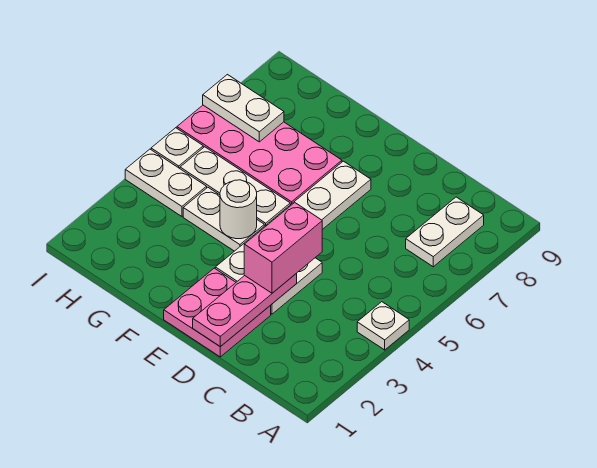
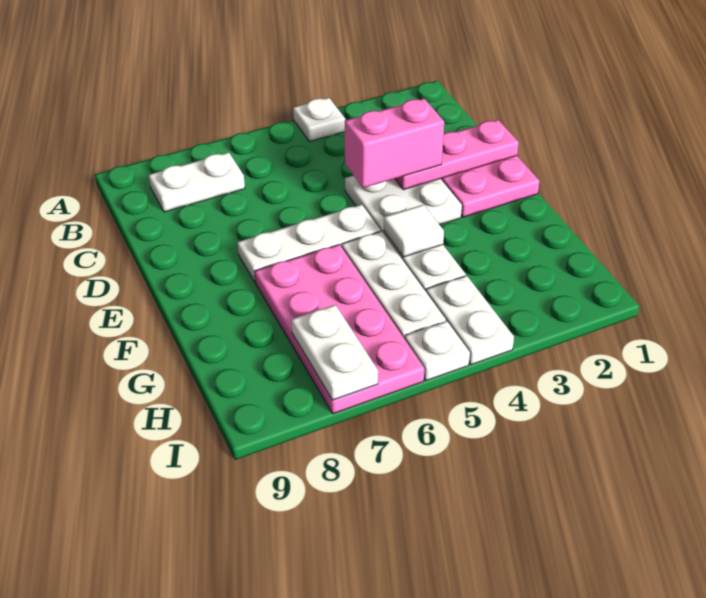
white 1x1 round brick [220,180,257,239] -> white 1x1 tile [384,205,444,257]

